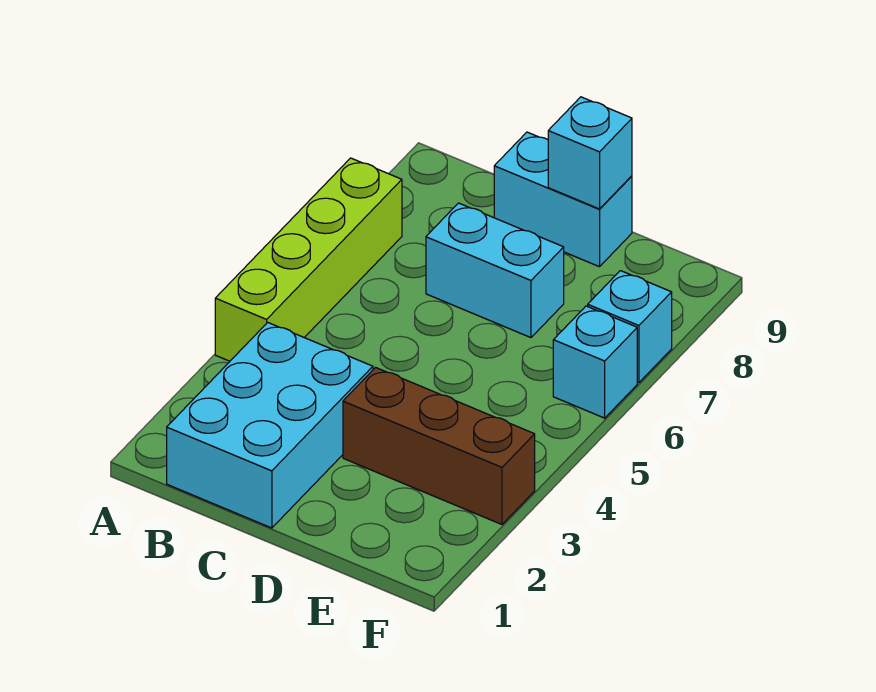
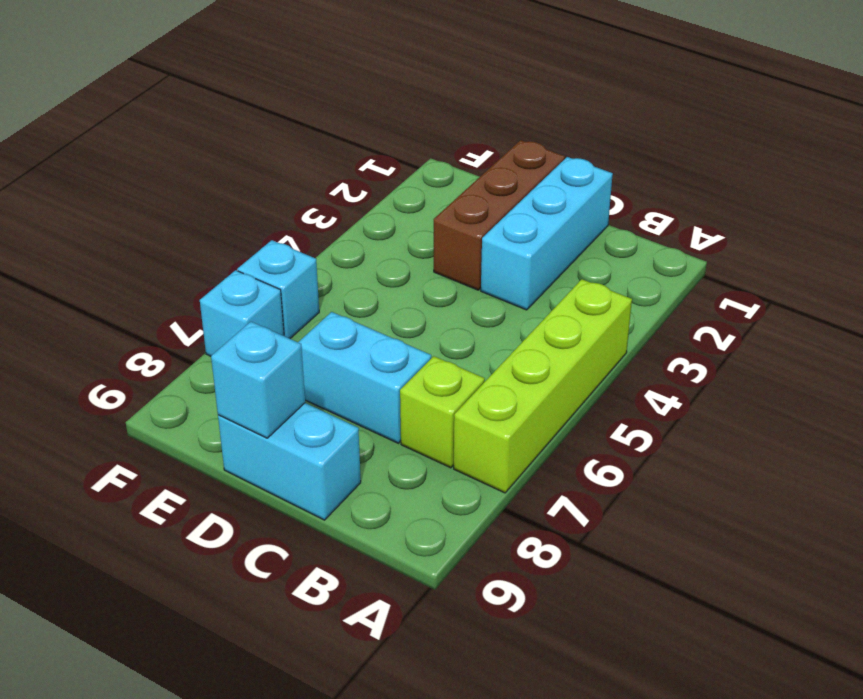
cyan 2x3 brick [167,322,373,528] -> cyan 1x3 brick [481,157,613,310]
none -> lime 1x1 brick [400,356,485,468]
brown 1x3 brick [343,368,535,524] -> brown 1x3 brick turned to [434,140,565,290]

